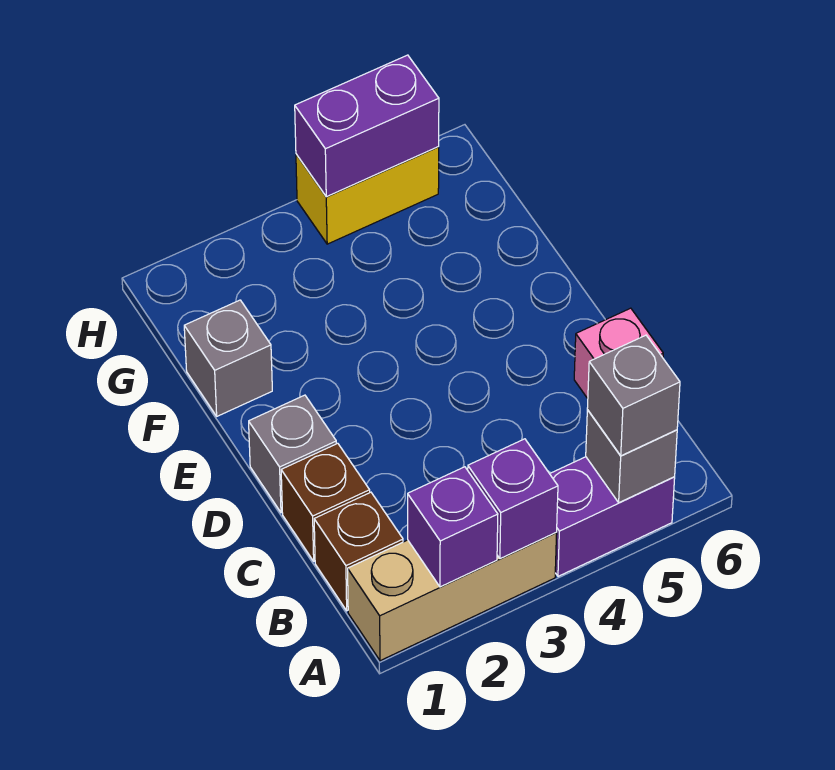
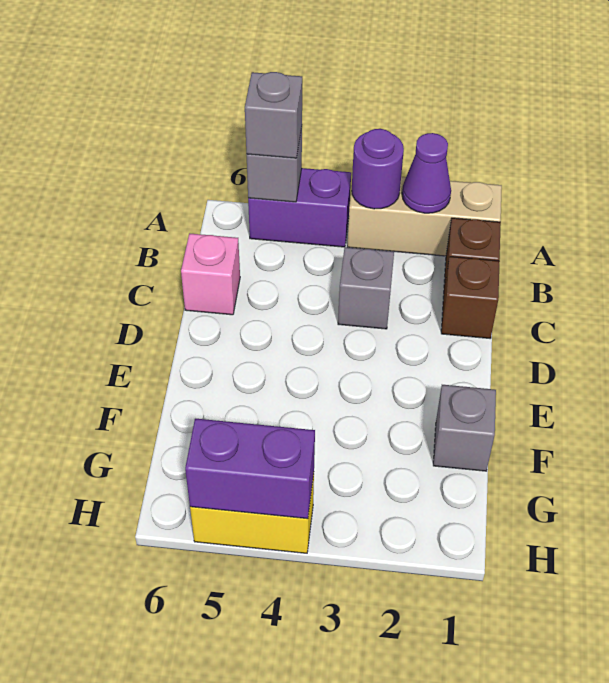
purple 1x1 brick [408,467,498,587] -> purple 1x1 cone [402,133,451,213]
purple 1x1 brick [468,439,558,559] -> purple 1x1 round brick [352,129,404,209]
grey 1x1 brick [249,395,336,513] -> grey 1x1 brick moved to [338,247,394,329]

